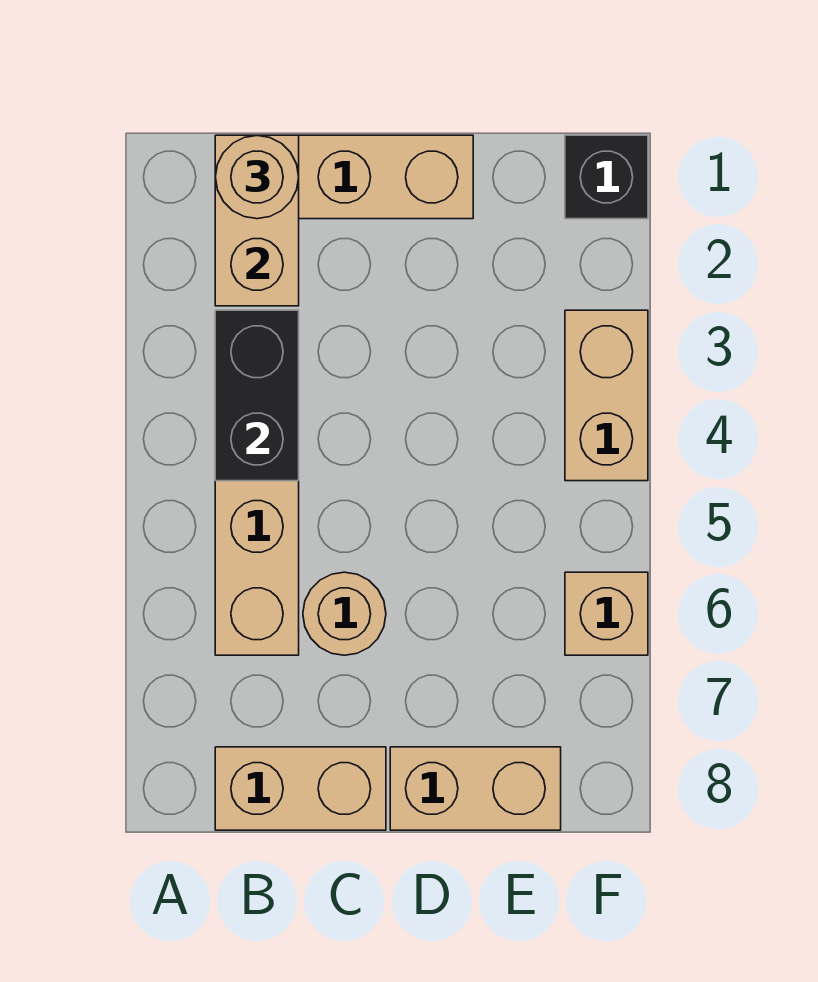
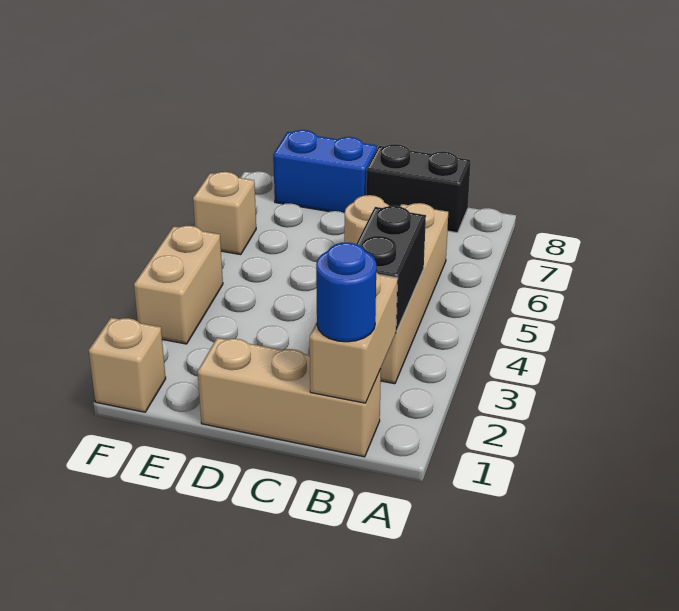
tan 1x1 round brick [215,136,299,219] -> blue 1x1 round brick [316,243,376,342]
tan 1x2 brick [215,747,386,830] -> black 1x2 brick [366,144,471,233]
tan 1x2 brick [390,747,561,830] -> blue 1x2 brick [273,130,377,213]
black 1x1 brick [565,135,648,219] -> tan 1x1 brick [89,318,166,412]

